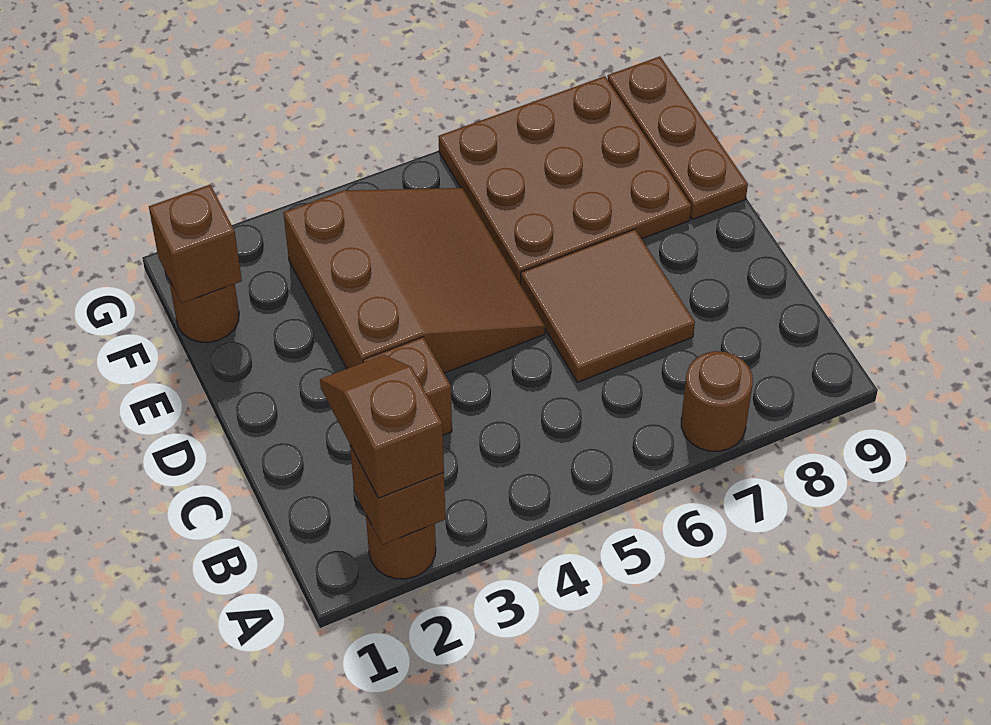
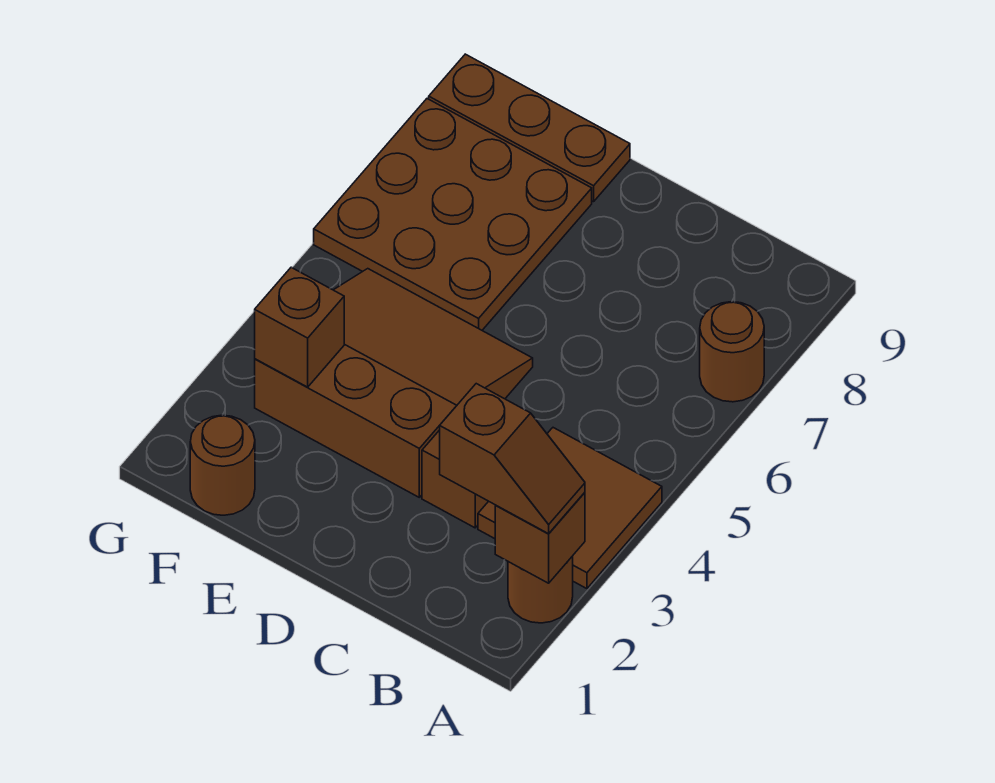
brown 1x2 slope [320,355,444,498] -> brown 1x2 slope turned to [440,384,585,534]
brown 2x2 tile [520,229,695,382] -> brown 2x2 tile moved to [478,428,662,589]
brown 1x1 brick [149,185,242,303] -> brown 1x1 brick moved to [255,267,344,387]

